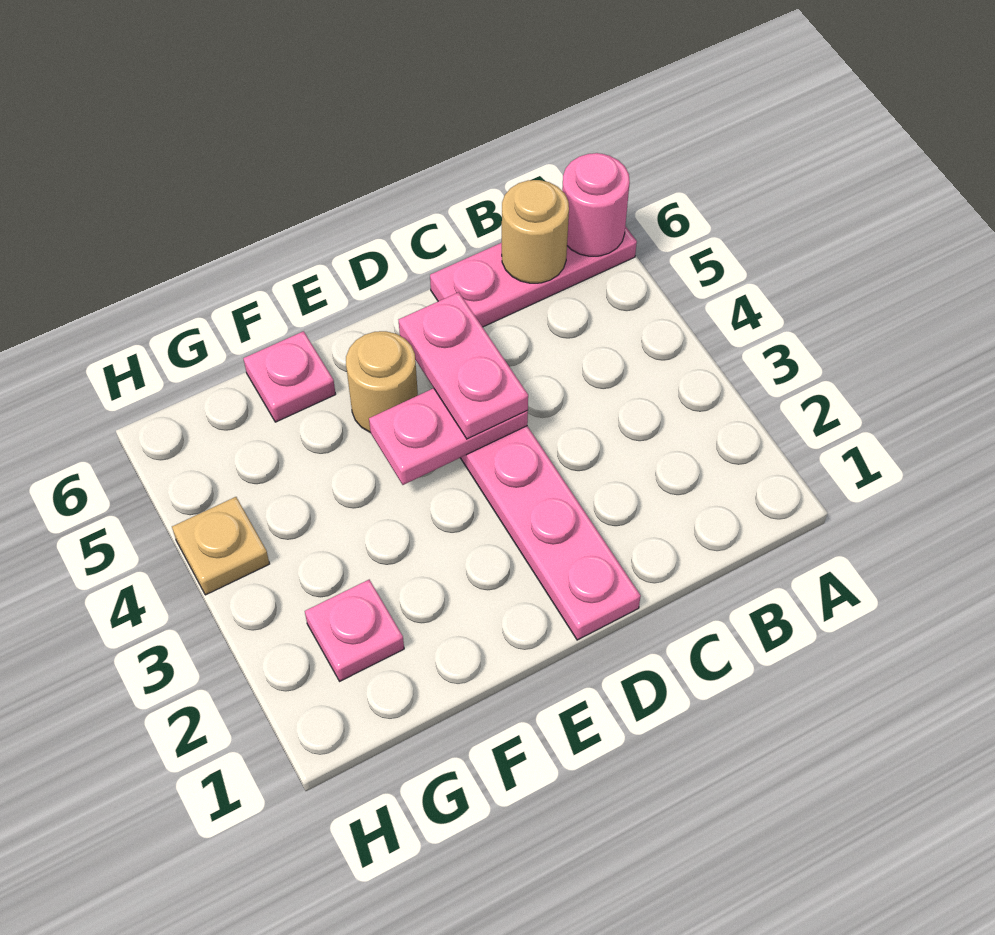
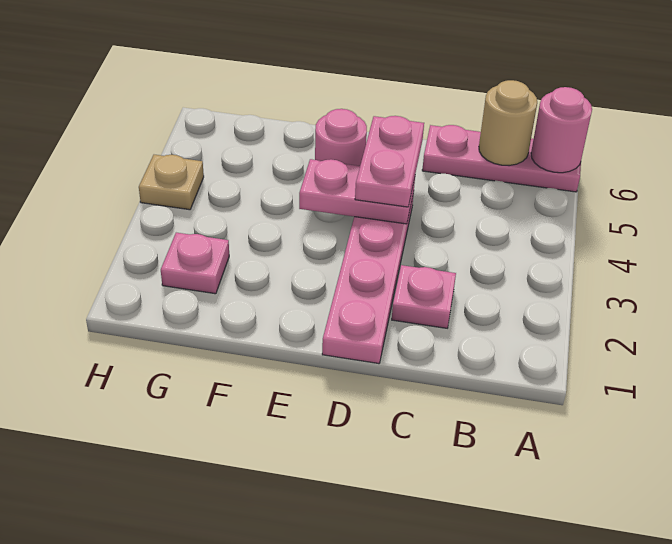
tan 1x1 round brick [346,331,418,433] -> pink 1x1 round brick [315,109,367,166]
pink 1x1 plate [243,331,336,422] -> pink 1x1 plate moved to [392,265,456,328]

